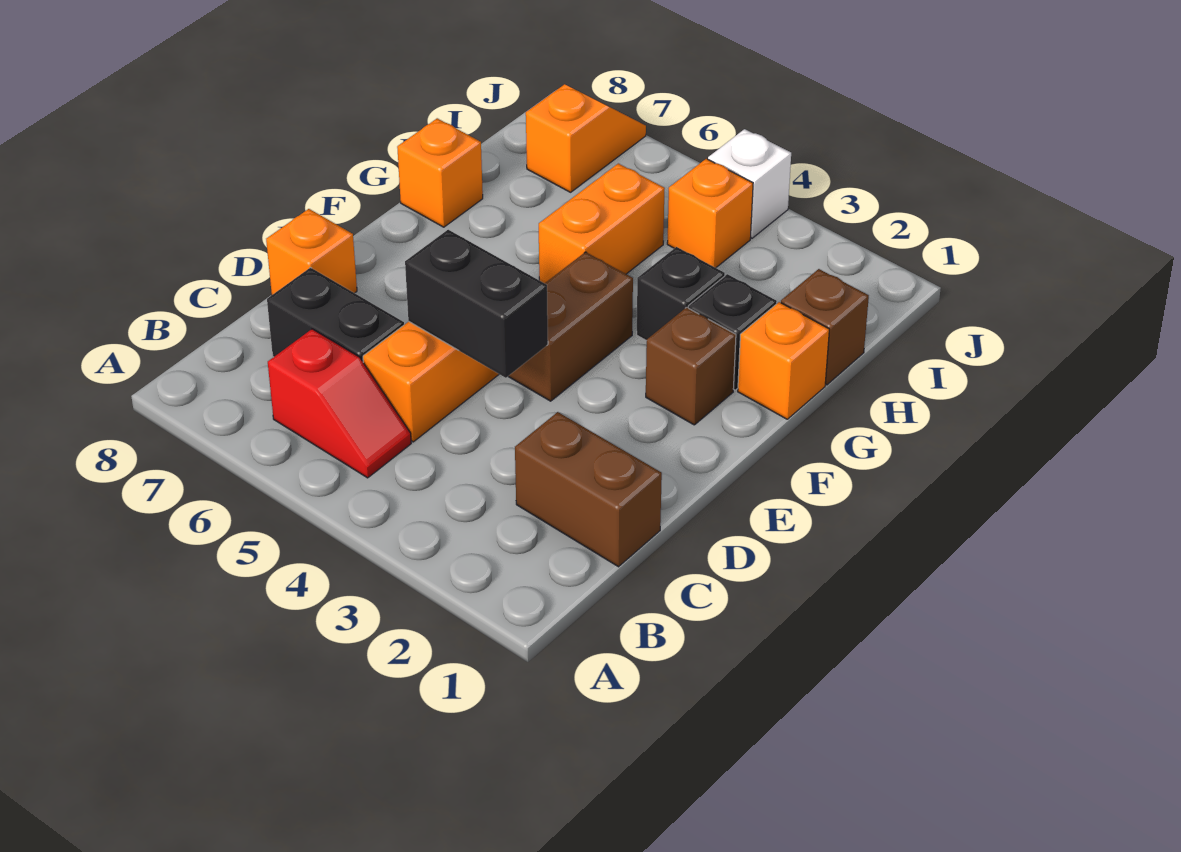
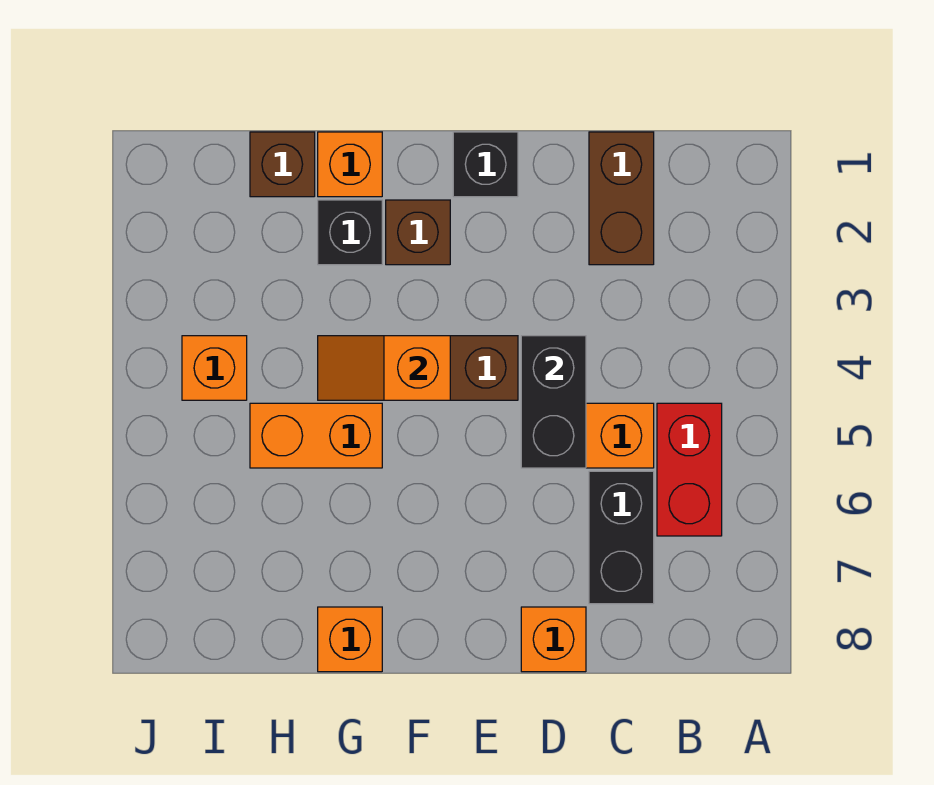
red 1x2 slope [268,329,411,478] -> red 1x2 brick [657,403,722,536]
black 1x1 brick [637,247,725,341] -> black 1x1 brick moved to [453,132,518,197]
orange 1x2 slope [526,84,646,192] -> orange 1x2 slope moved to [318,336,450,400]
white 1x1 brick [708,129,791,238] -> none

